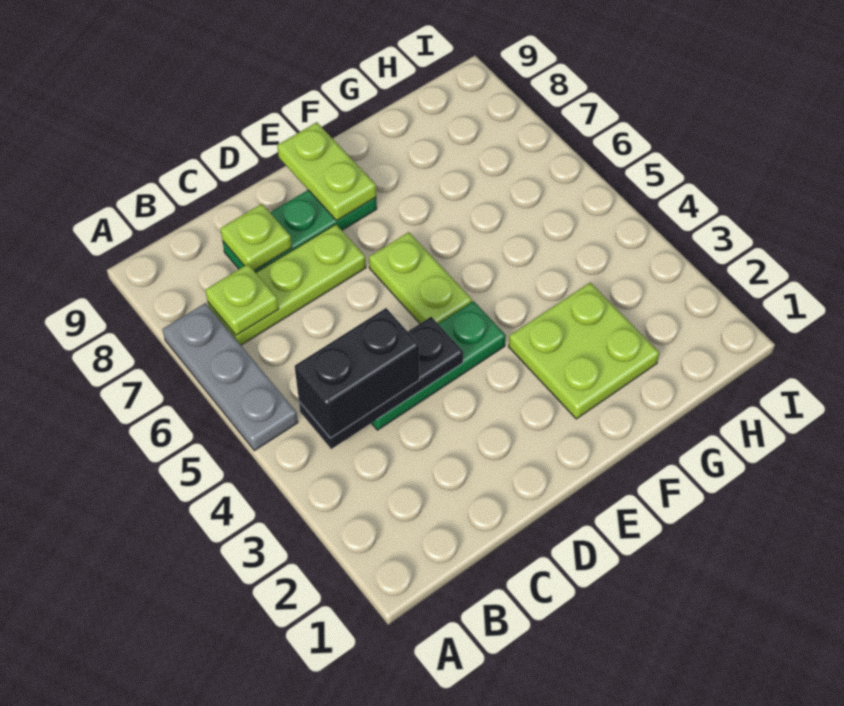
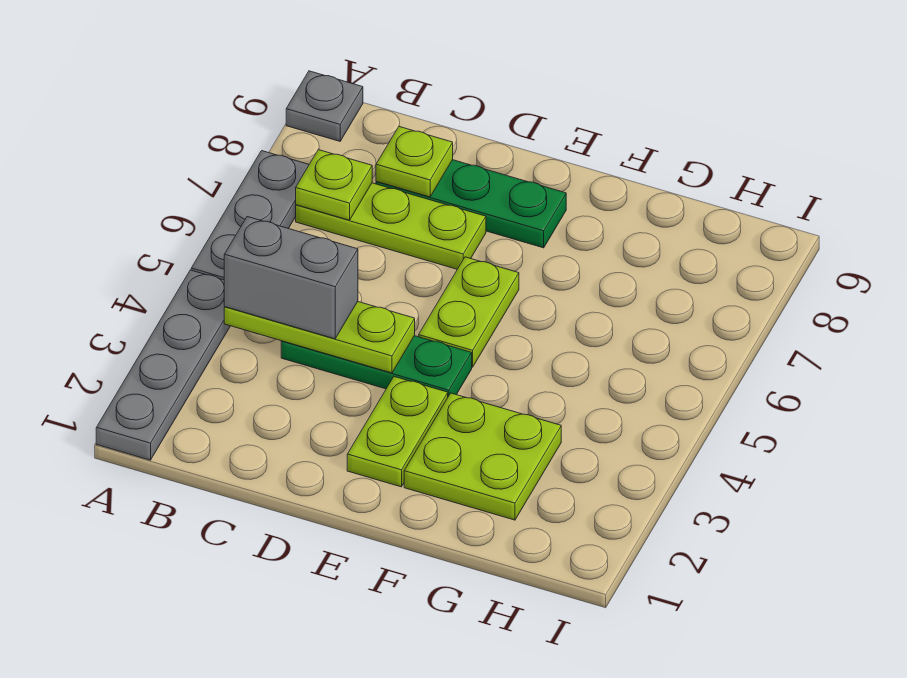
none -> grey 1x4 plate [96,270,230,460]
none -> grey 1x1 plate [286,71,363,141]
black 1x3 plate [299,317,463,449] -> lime 1x3 plate [224,302,415,373]
black 1x2 brick [295,308,419,438] -> grey 1x2 brick [224,217,358,339]
lime 1x2 plate [277,122,376,221] -> lime 1x2 plate moved to [347,377,448,487]

